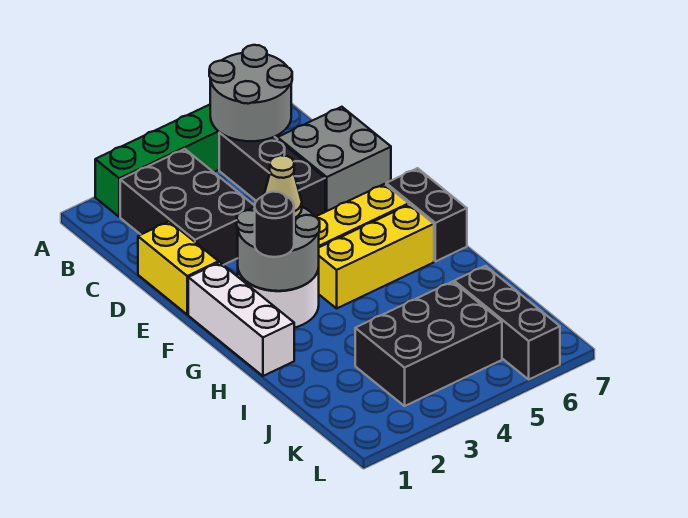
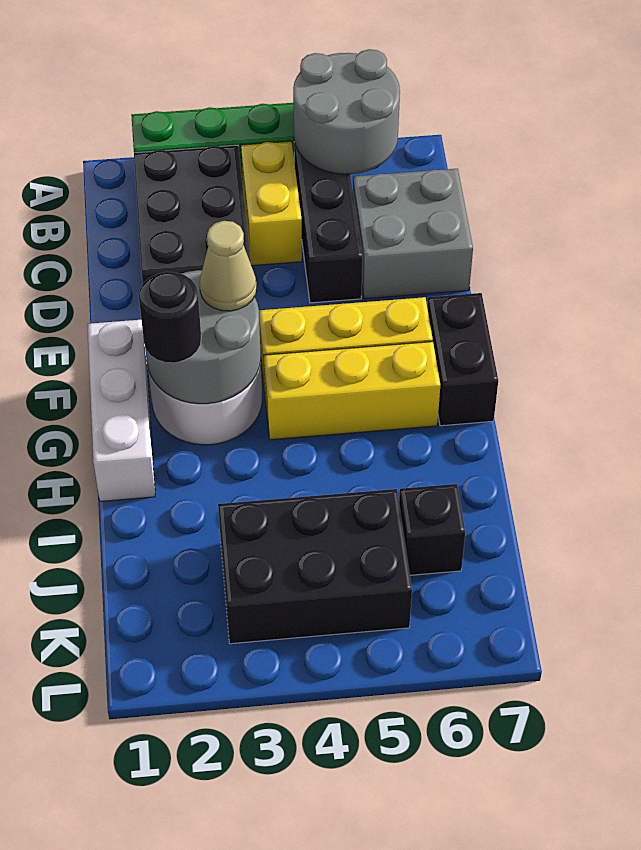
yellow 1x2 brick [138,221,219,314] -> yellow 1x2 brick moved to [241,141,302,266]
black 1x3 brick [454,266,560,379] -> black 1x1 brick [399,484,465,575]

